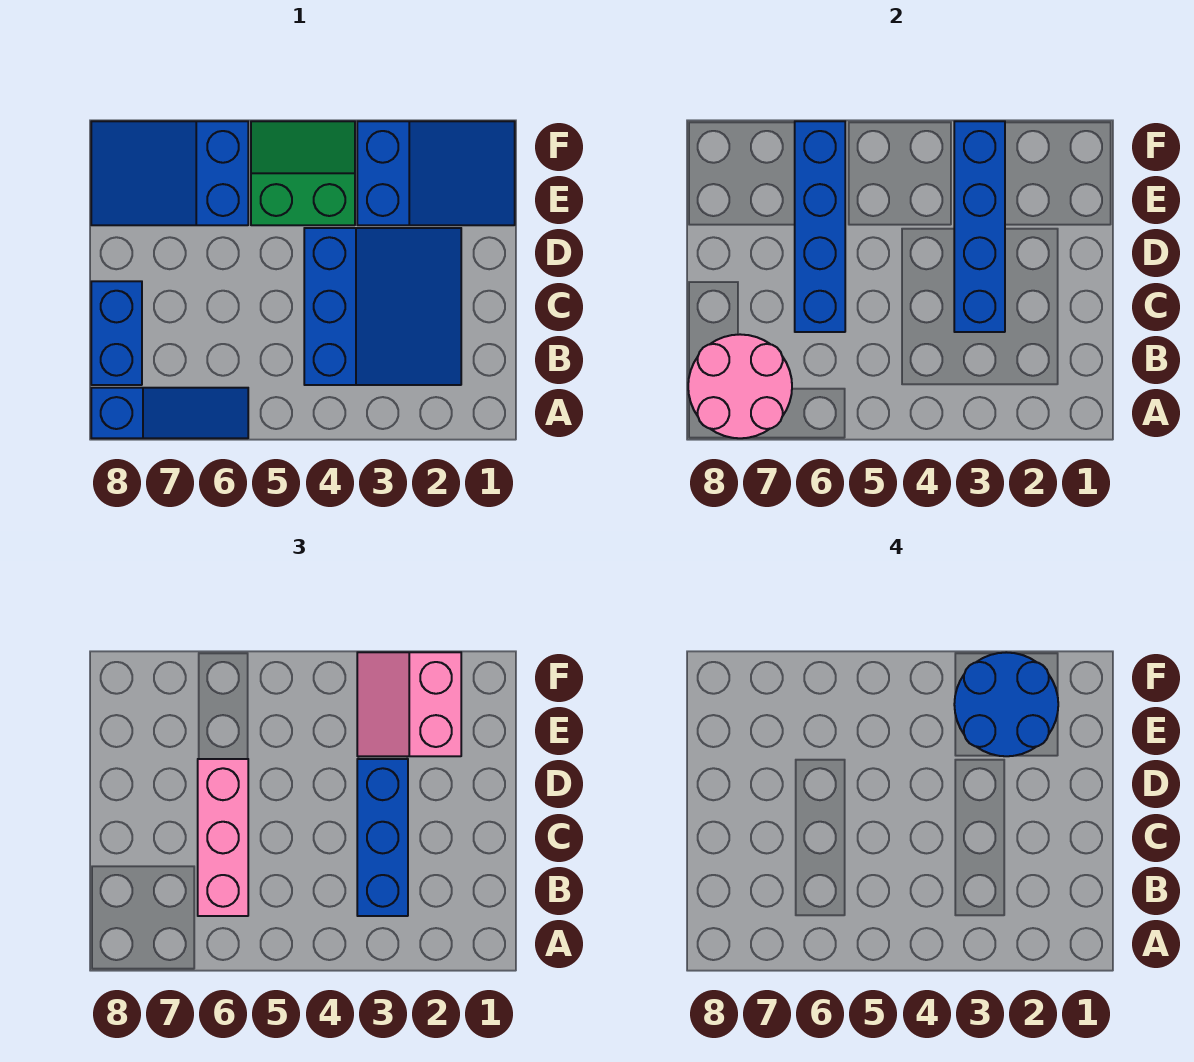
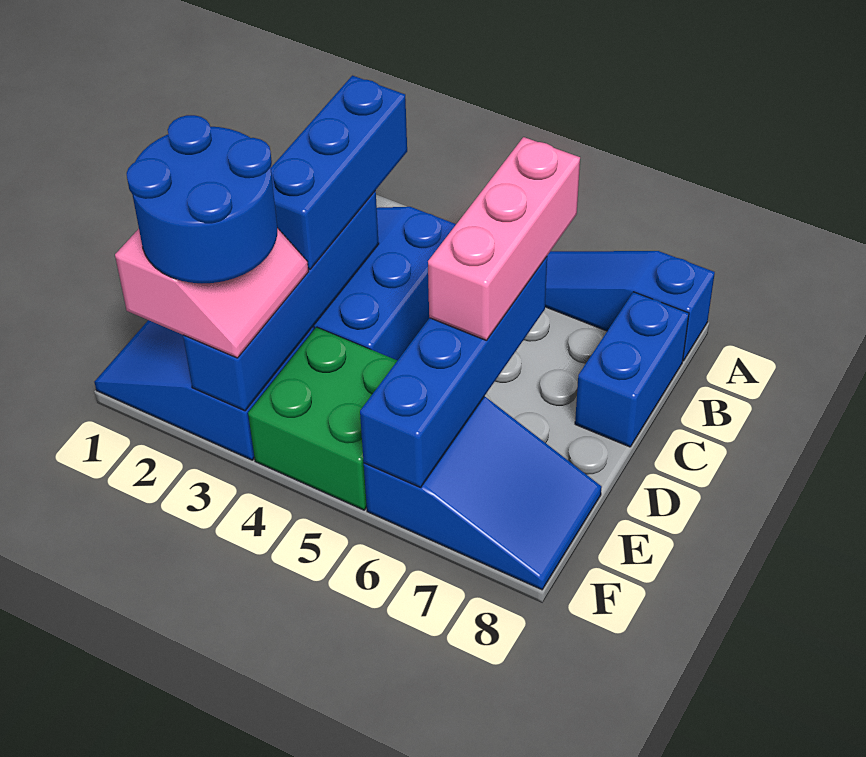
pink 2x2 round brick [688,334,792,438] -> none
green 2x2 slope [251,121,355,225] -> green 2x2 brick [248,327,397,510]

